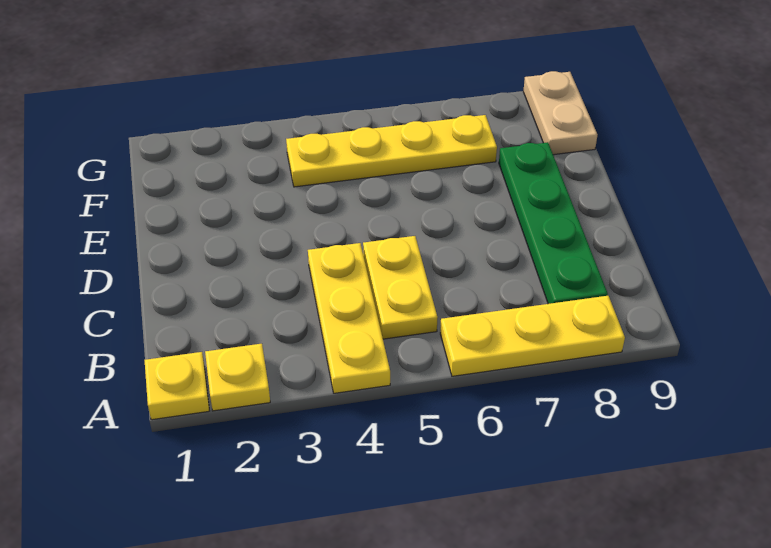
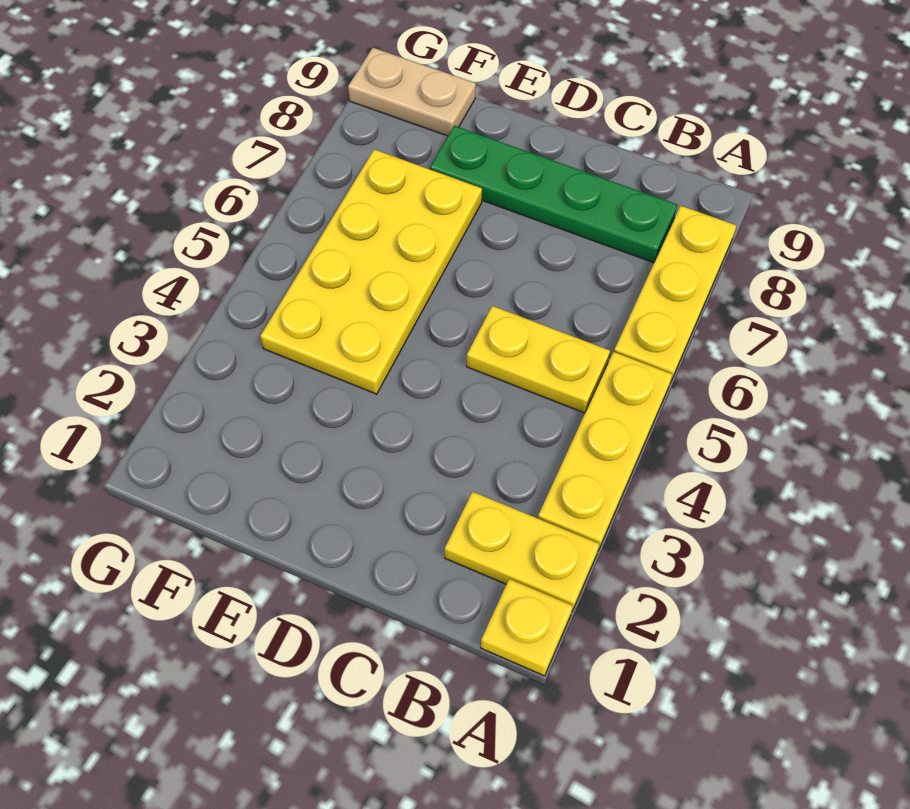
yellow 1x1 plate [205,344,270,411] -> yellow 1x2 plate [445,492,599,611]
yellow 1x3 plate [308,243,390,393] -> yellow 1x3 plate turned to [538,352,673,550]
yellow 1x4 plate [286,115,497,187] -> yellow 2x4 plate [260,149,482,394]

